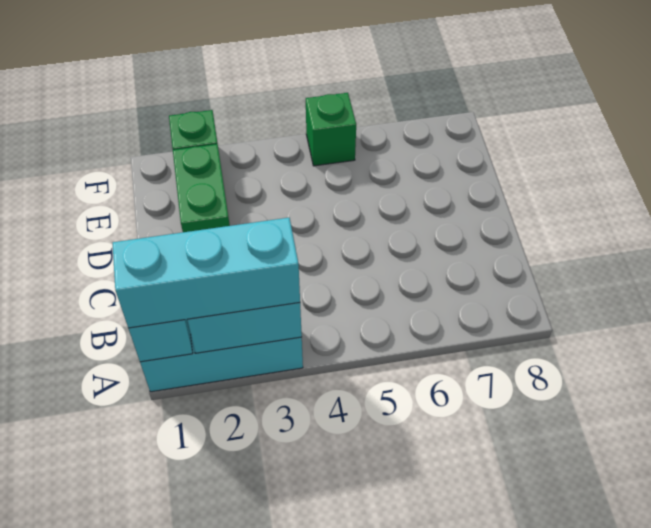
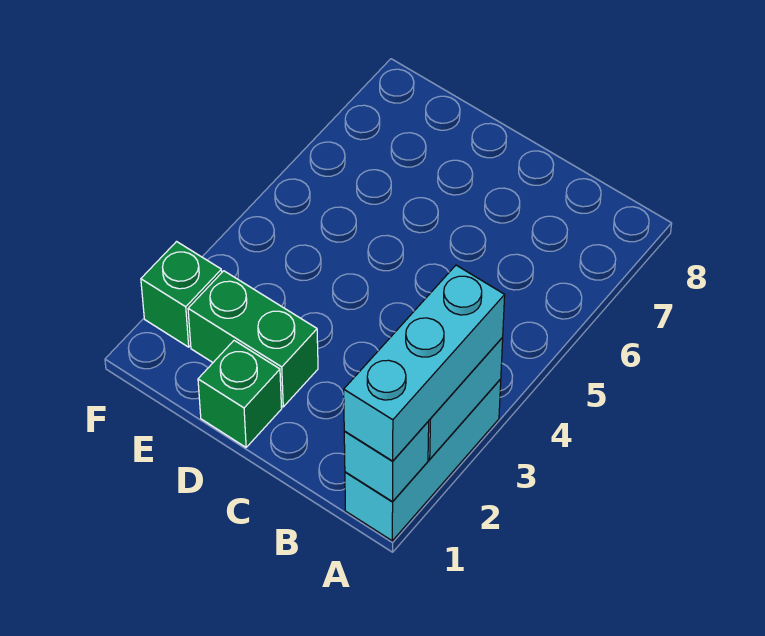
green 1x1 brick [306,93,356,166] -> green 1x1 brick moved to [198,341,282,447]

